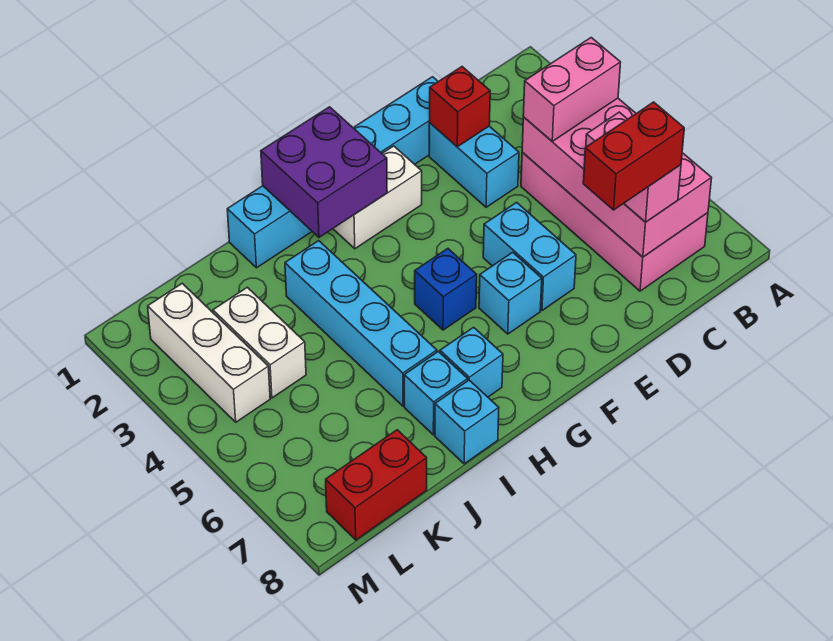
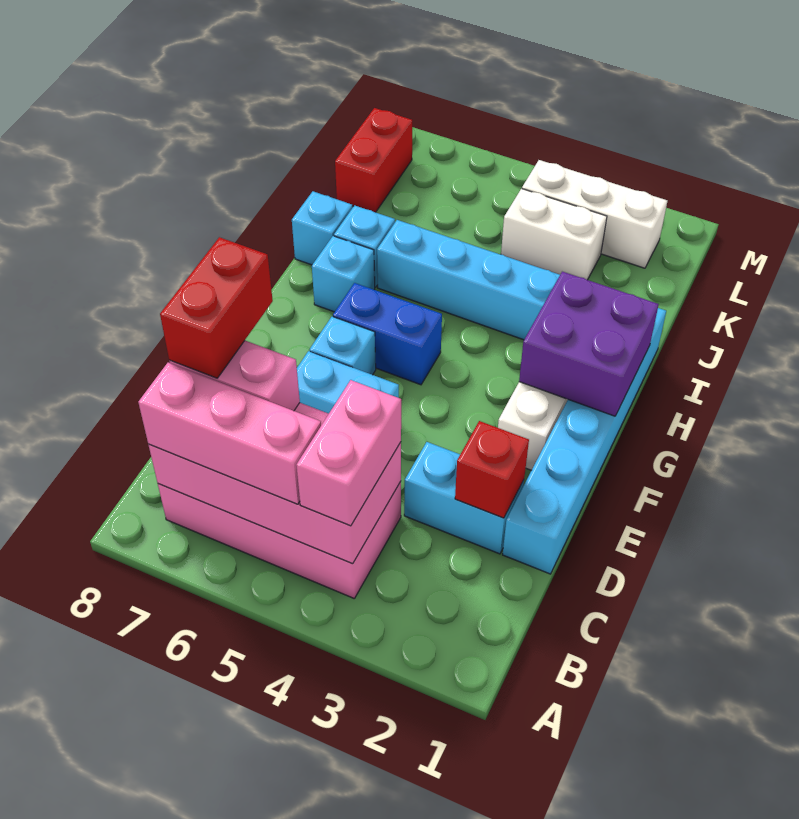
none -> pink 1x3 brick [138,363,321,504]
blue 1x1 brick [415,249,477,330] -> blue 1x2 brick [333,283,442,385]

